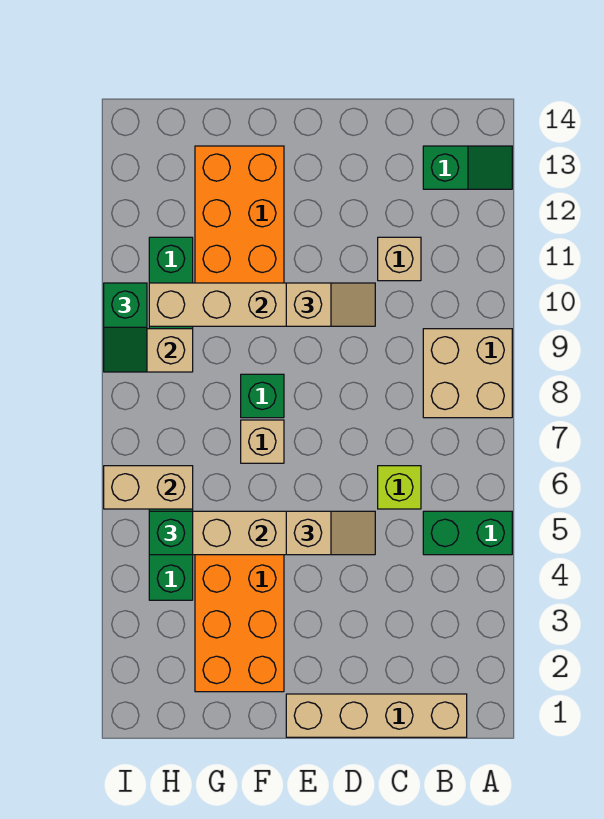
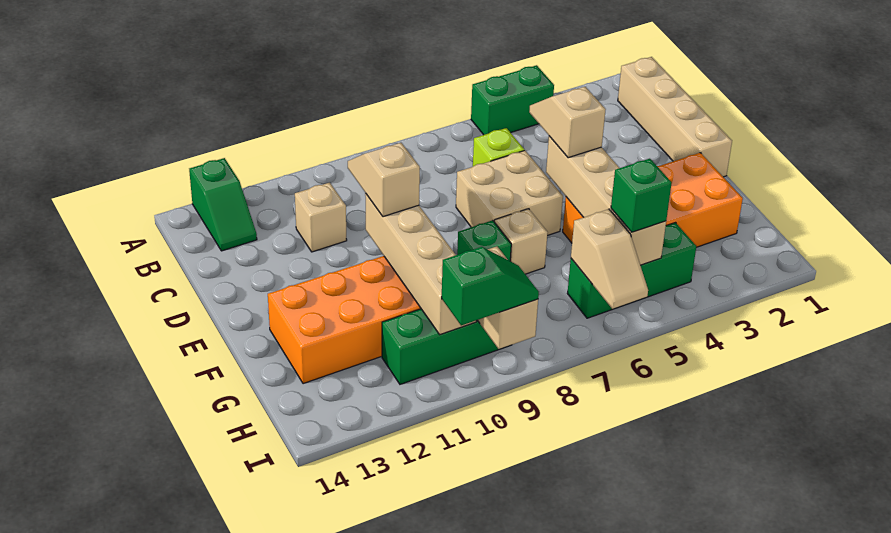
green 1x2 brick [423,511,512,555] -> green 1x2 brick turned to [471,65,554,135]
tan 2x2 brick [423,329,512,418] -> tan 2x2 brick moved to [456,150,563,236]
green 1x2 slope [423,146,512,189] -> green 1x2 slope turned to [189,158,257,251]
tan 1x2 brick [104,466,193,509] -> tan 1x2 slope [571,209,648,309]

